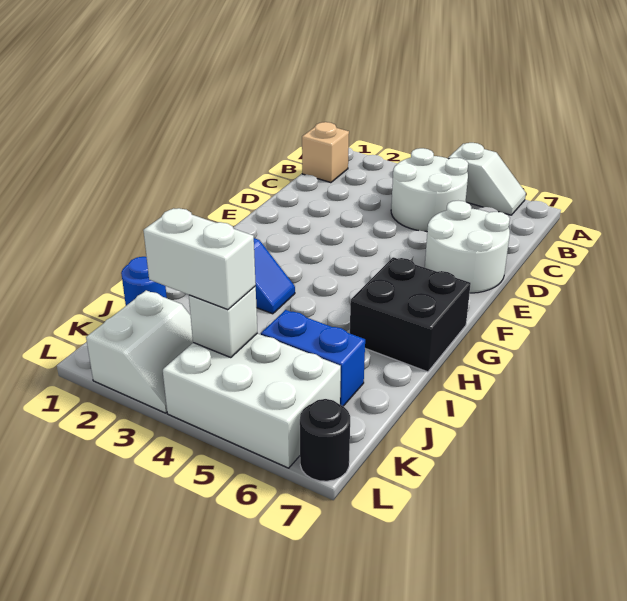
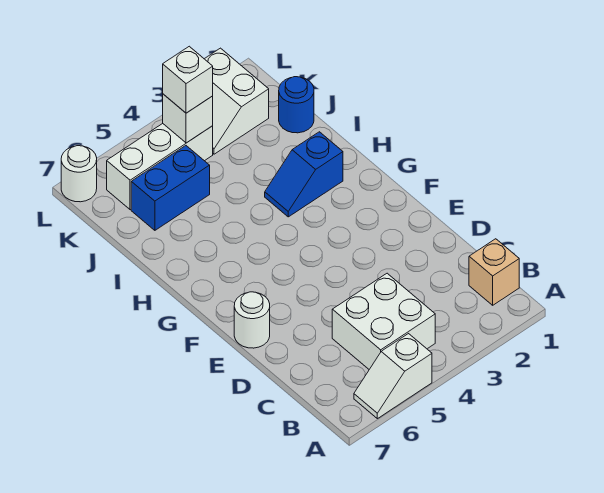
white 2x2 round brick [391,148,468,231] -> white 2x2 brick [332,273,435,369]
white 2x2 round brick [425,201,510,293] -> white 1x1 round brick [234,292,270,348]
black 2x2 brick [350,257,471,372] -> none
white 1x2 brick [143,208,256,310] -> white 1x1 brick [163,46,213,113]
white 2x3 brick [163,333,341,468] -> white 1x3 brick [107,124,213,210]
black 1x1 round brick [300,399,350,481] -> white 1x1 round brick [61,146,97,202]

